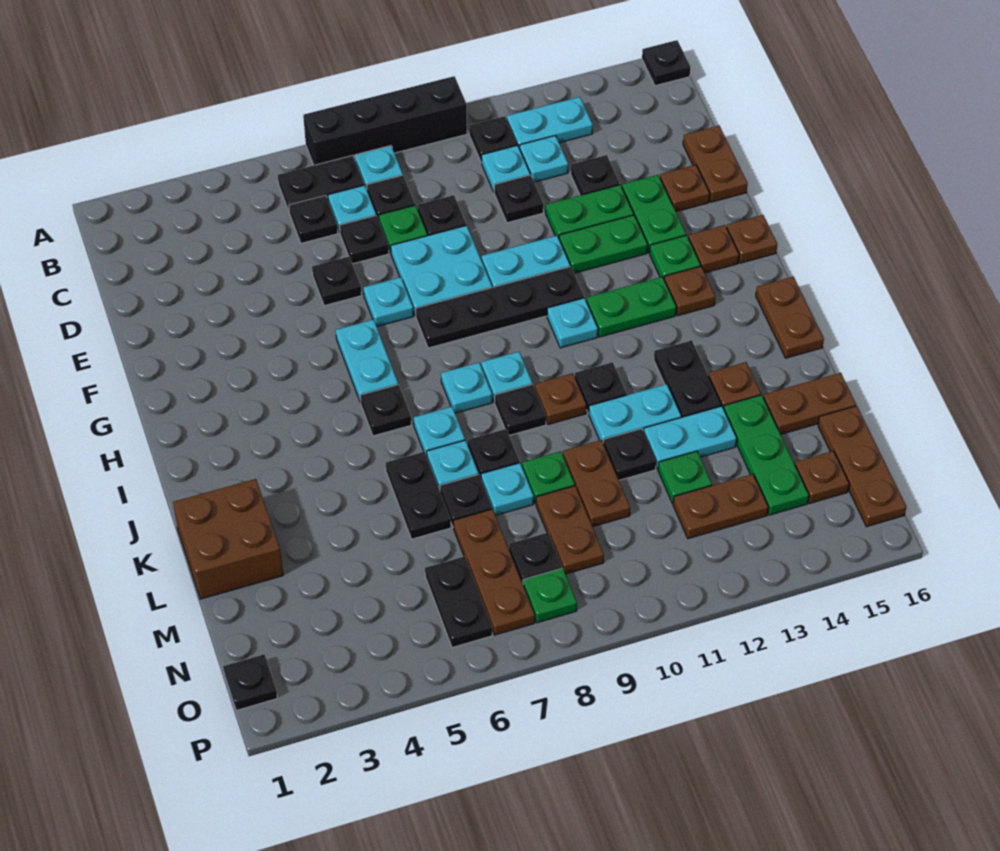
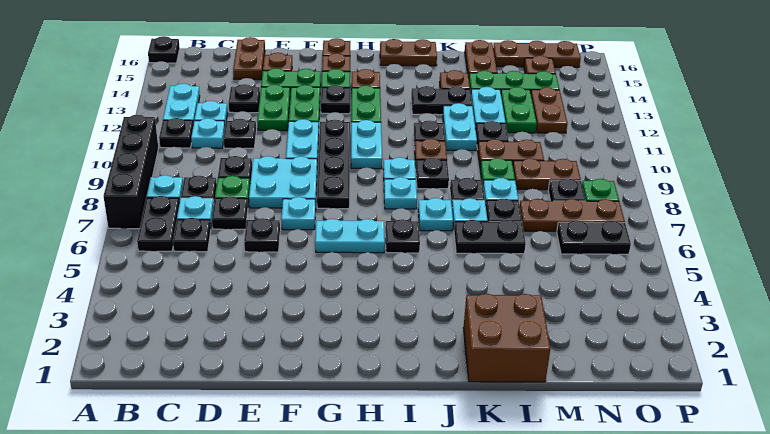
brown 1x2 plate [683,126,748,202] -> brown 1x2 plate turned to [233,37,265,80]
cyan 1x1 plate [547,298,598,348] -> cyan 1x2 plate [351,120,382,169]
green 1x1 plate [658,451,712,504] -> green 1x2 plate [501,87,537,133]
black 1x1 plate [223,654,277,711] -> black 1x1 plate moved to [321,85,350,114]

